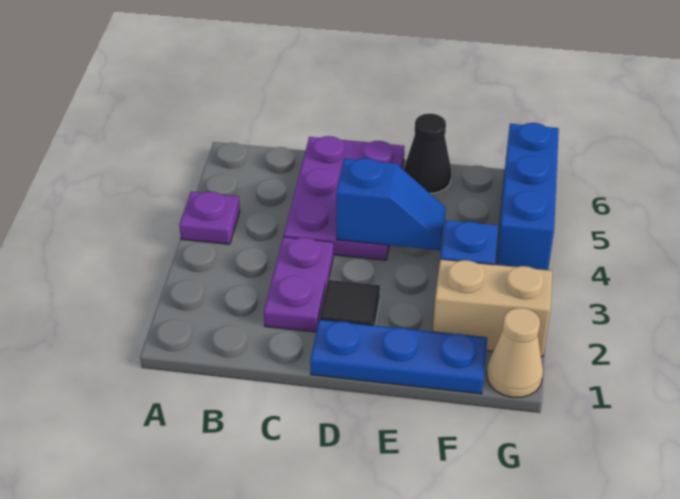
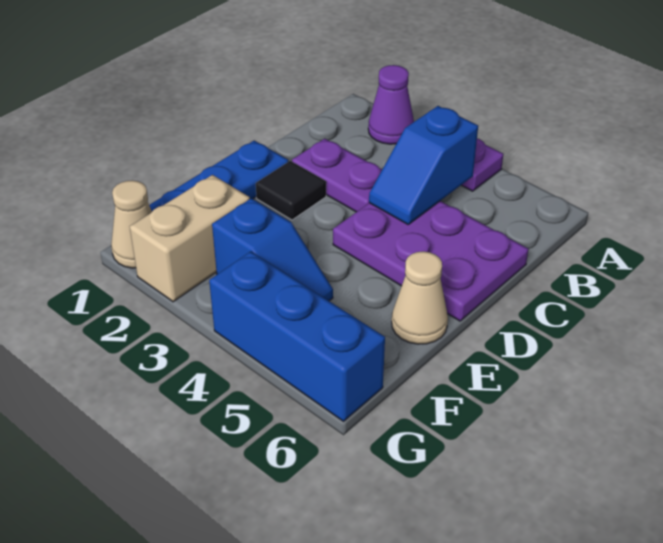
none -> purple 1x1 cone [368,65,414,144]
blue 1x2 slope [336,158,446,250] -> blue 1x2 slope moved to [369,106,478,224]
black 1x1 cone [404,113,451,193] -> tan 1x1 cone [392,251,448,344]

